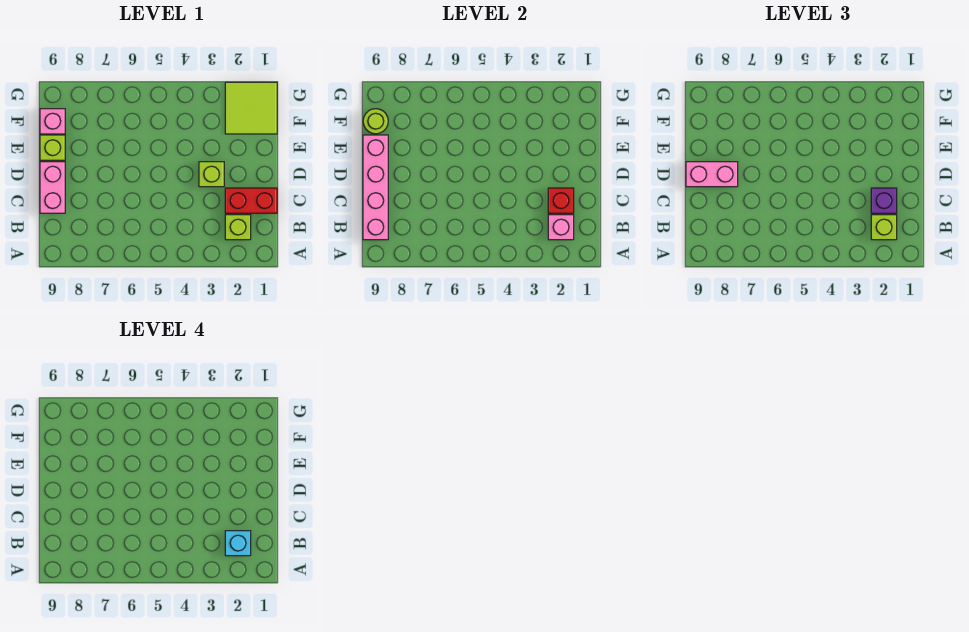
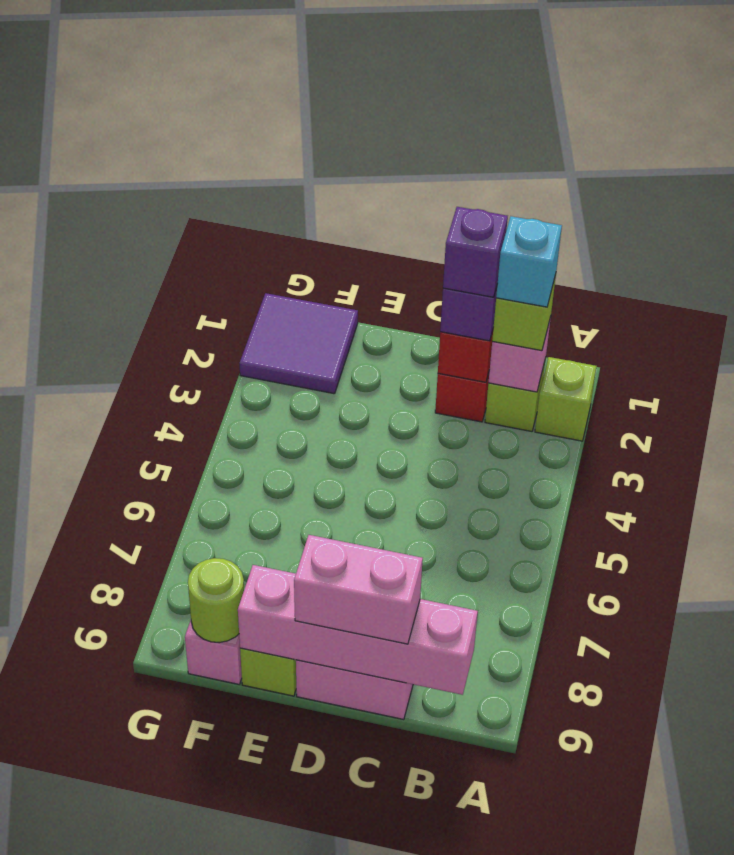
none -> purple 1x1 brick [443,207,508,297]
lime 1x1 brick [199,162,224,187] -> lime 1x1 brick moved to [535,357,597,441]
pink 1x2 brick [686,162,738,187] -> pink 1x2 brick turned to [294,535,423,644]
lime 2x2 tile [225,82,277,134] -> purple 2x2 tile [239,293,358,394]

